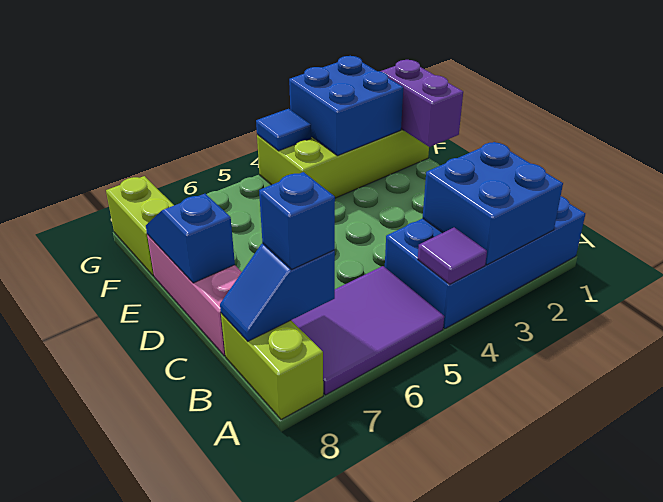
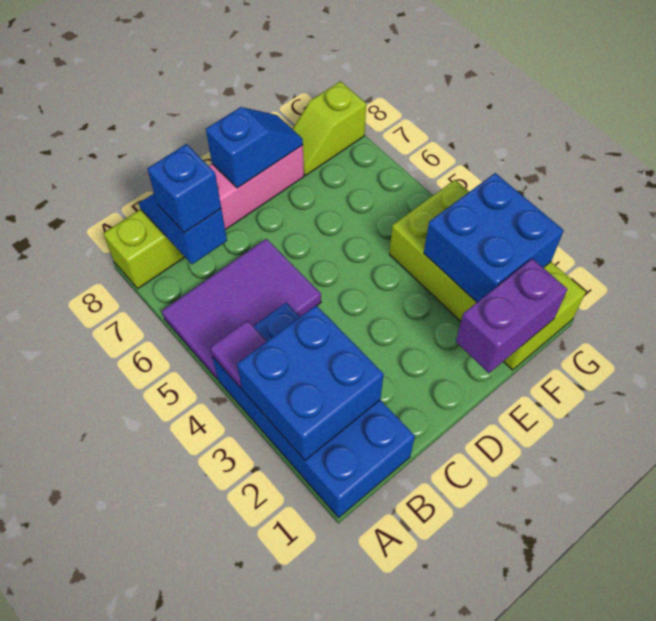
purple 2x3 tile [291,266,444,395] -> purple 2x3 tile turned to [162,239,321,379]
lime 1x2 brick [106,176,174,276] -> lime 1x2 slope [293,81,366,175]
blue 1x1 tile [256,109,311,151] -> none

